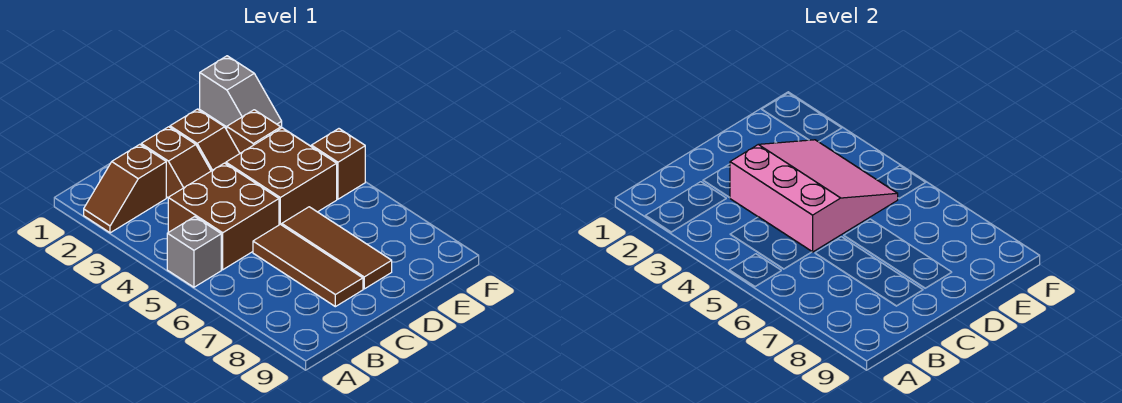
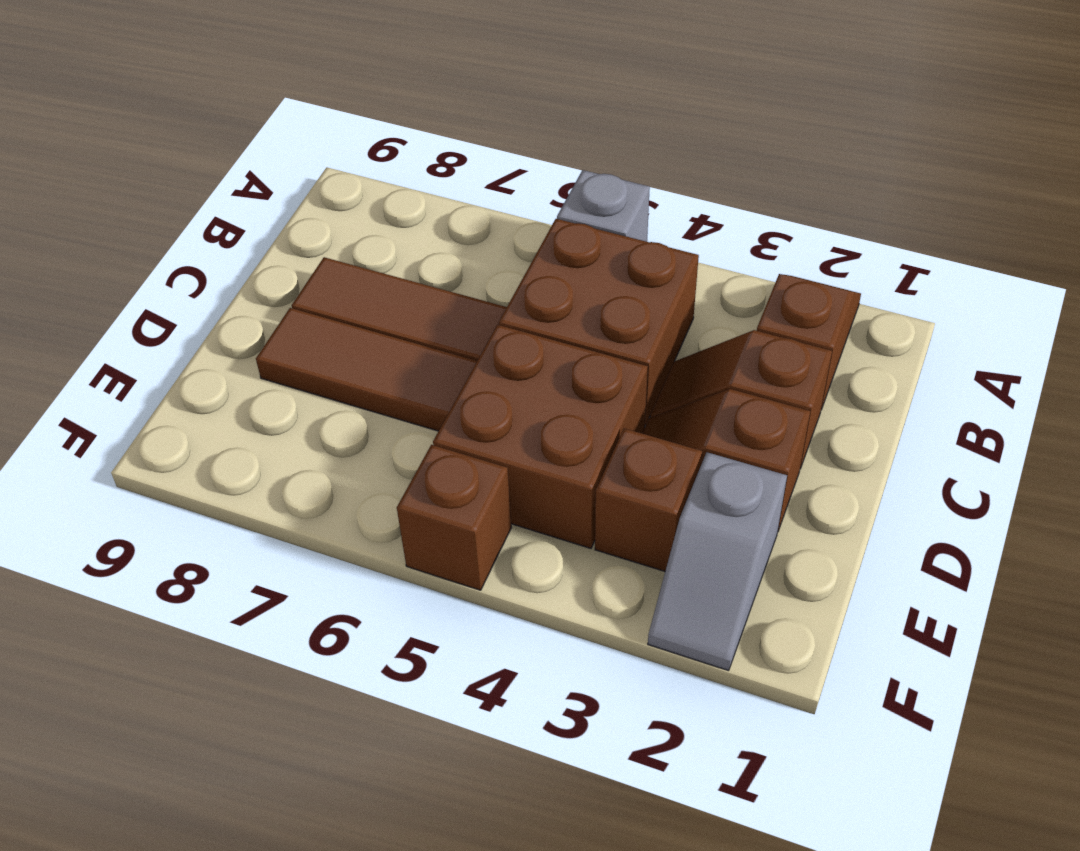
pink 3x3 slope [730,140,898,252] -> none
grey 1x2 slope [200,56,282,128] -> grey 1x2 slope turned to [648,452,787,671]

